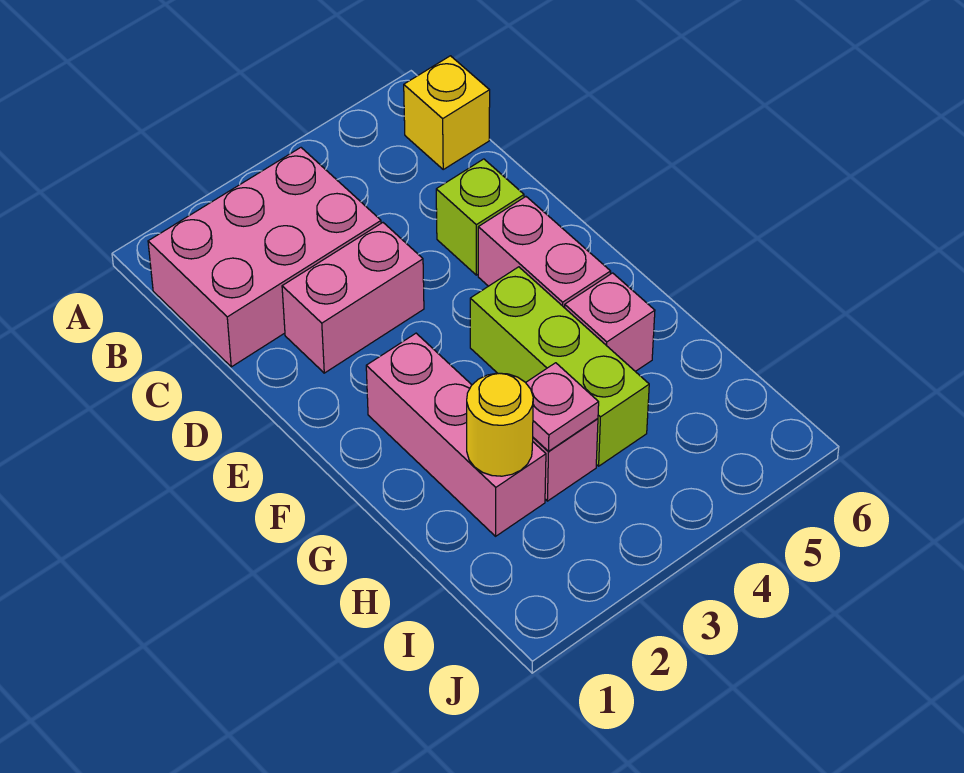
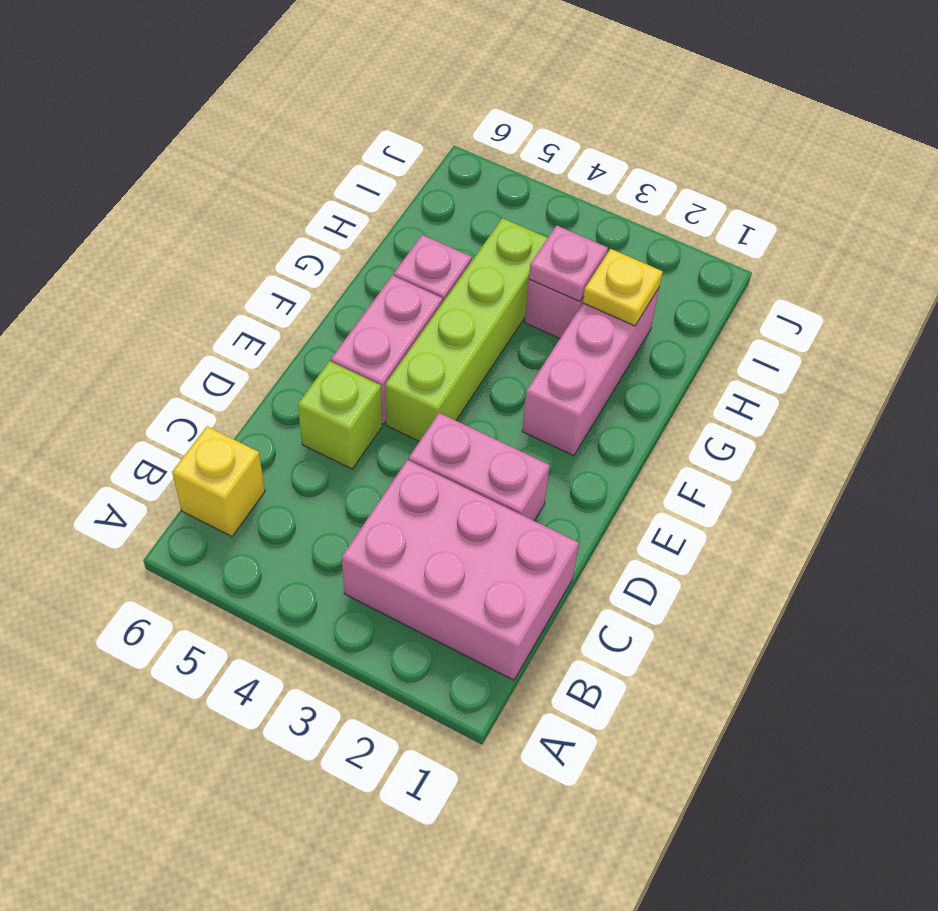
lime 1x3 brick [470,267,649,466] -> lime 1x4 brick [385,218,548,441]
yellow 1x1 round brick [467,373,533,476] -> yellow 1x1 plate [583,249,663,326]

